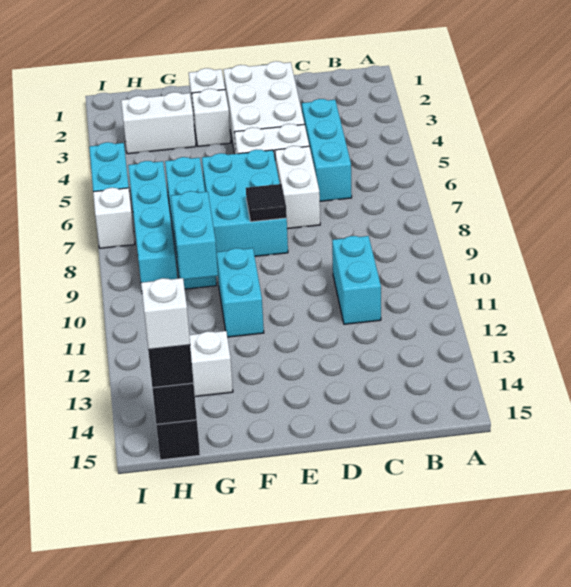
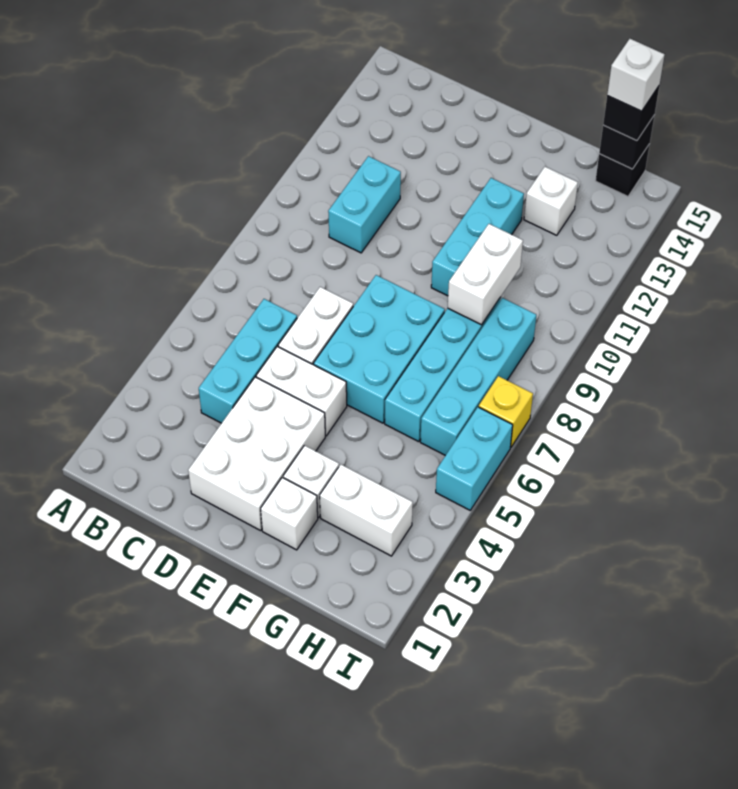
black 1x1 tile [246,184,287,222] -> none
cyan 1x2 brick [216,248,264,337] -> cyan 1x3 brick [431,178,524,296]
cyan 1x2 brick [171,191,218,280] -> white 1x2 brick [448,224,523,325]
white 1x1 brick [93,188,135,248] -> yellow 1x1 brick [479,376,533,447]

